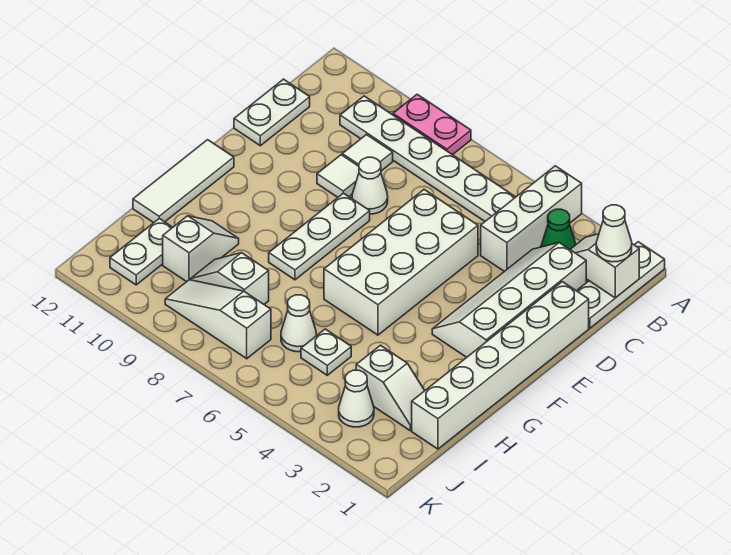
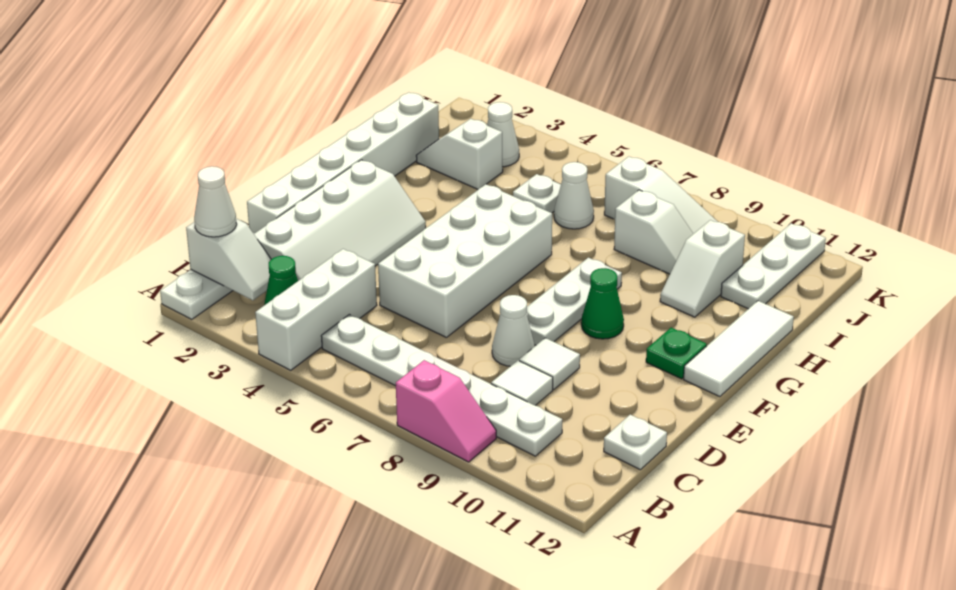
pink 1x2 plate [393,94,471,155] -> pink 1x2 slope [396,360,496,462]
white 1x2 plate [234,79,310,146] -> white 1x1 plate [604,415,667,470]
none -> green 1x1 cone [581,268,624,339]
none -> green 1x1 plate [646,328,707,379]
white 1x2 plate [110,218,173,285] -> white 1x3 plate [721,223,826,309]

